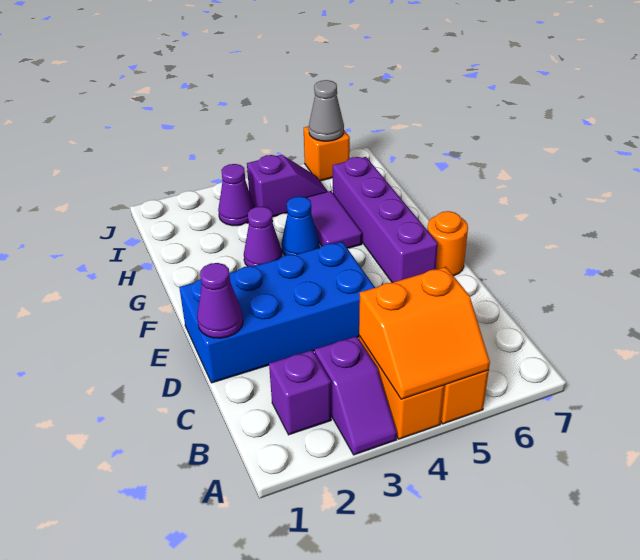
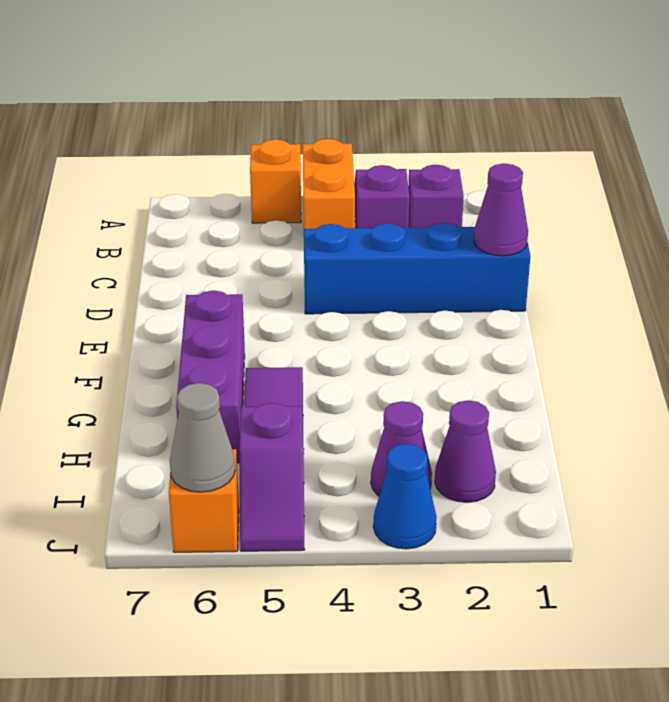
orange 2x2 slope [359,267,490,399] -> none
blue 2x4 brick [179,242,375,383] -> blue 1x4 brick [304,223,530,314]
purple 1x4 brick [333,157,438,283] -> purple 1x3 brick [176,290,245,463]
orange 1x1 round brick [427,211,468,276] -> none
purple 1x1 cone [244,206,282,266] -> purple 1x1 cone moved to [435,400,496,502]
blue 1x1 cone [281,196,320,255] -> blue 1x1 cone moved to [373,444,437,549]
purple 1x2 slope [247,155,328,217] -> purple 1x2 slope turned to [239,403,305,551]

